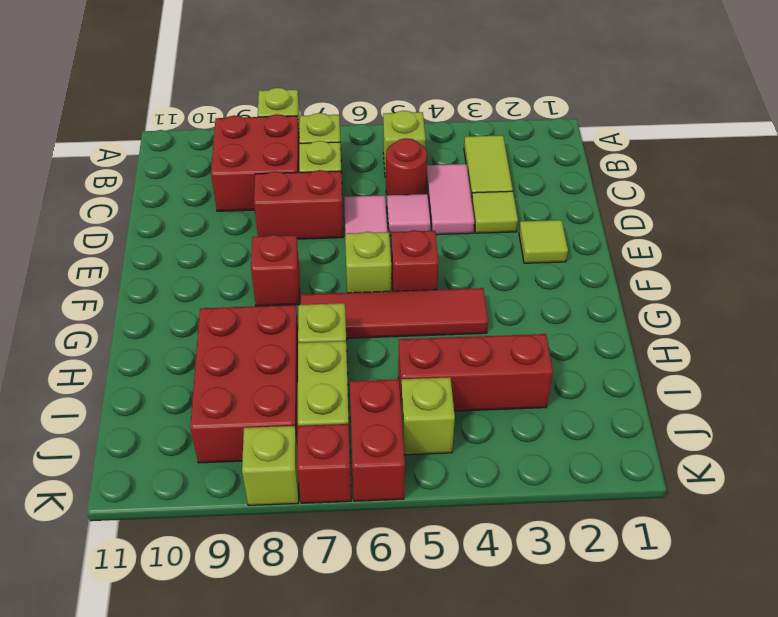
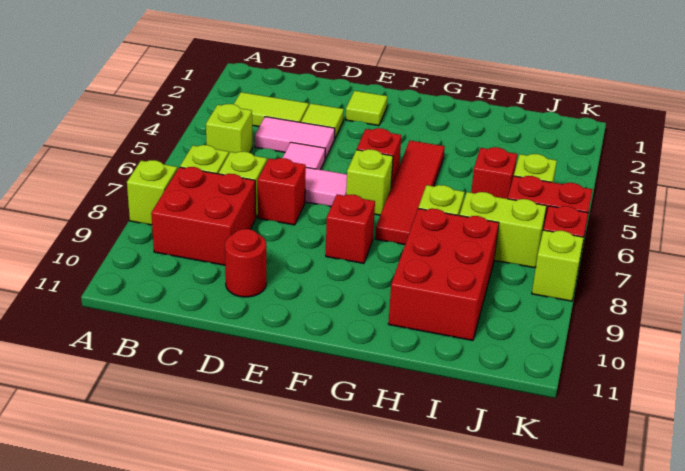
red 1x1 round brick [386,138,427,195] -> red 1x1 round brick moved to [225,229,266,297]
red 1x2 brick [254,170,343,239] -> red 1x1 brick [258,158,306,225]
red 2x3 brick [190,305,298,463] -> red 2x3 brick turned to [388,209,499,341]
red 1x3 brick [398,334,553,411] -> red 1x1 brick [471,147,517,199]

